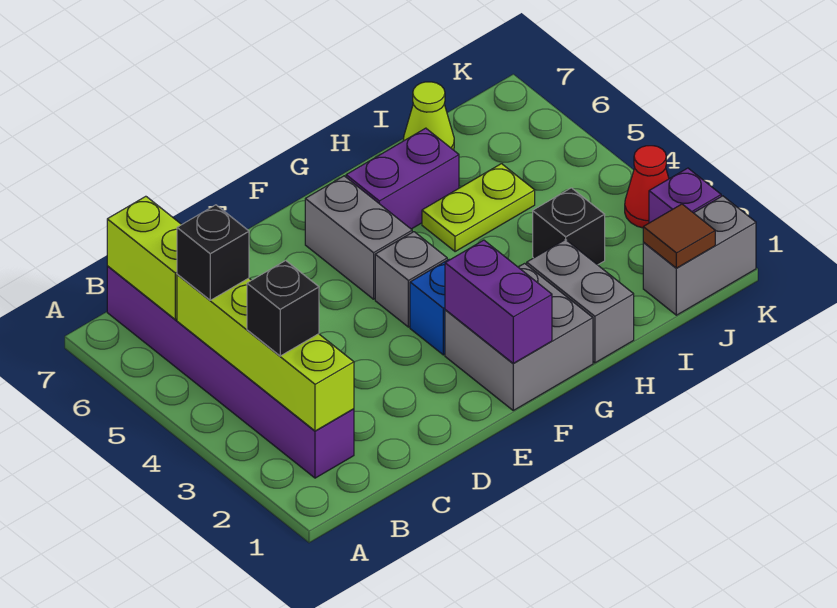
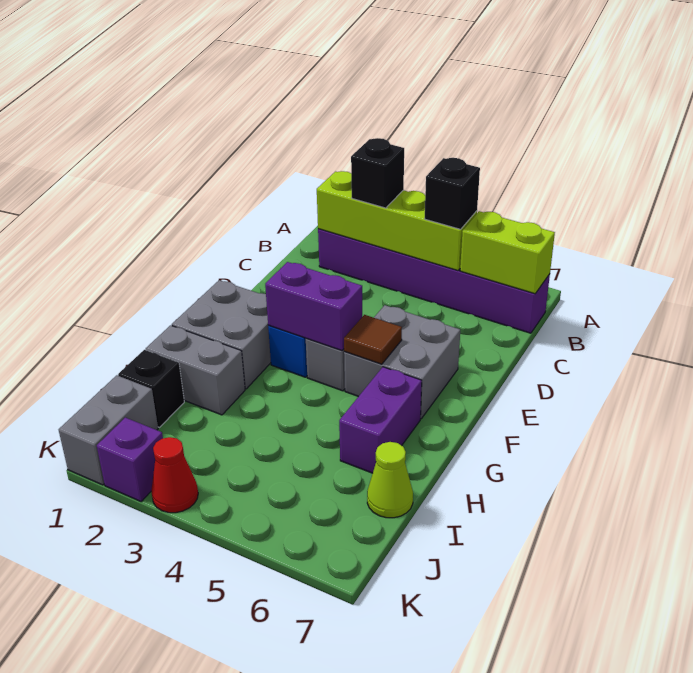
purple 1x2 brick [445,240,552,364] -> purple 1x2 brick moved to [265,262,362,351]
grey 1x2 brick [305,176,412,299] -> grey 2x2 brick [344,305,460,419]
lime 1x2 plate [422,164,535,252] -> none
black 1x1 brick [533,188,605,265] -> black 1x1 brick moved to [118,350,184,427]
brown 1x1 tile [643,204,715,268] -> brown 1x1 tile moved to [344,315,402,364]

